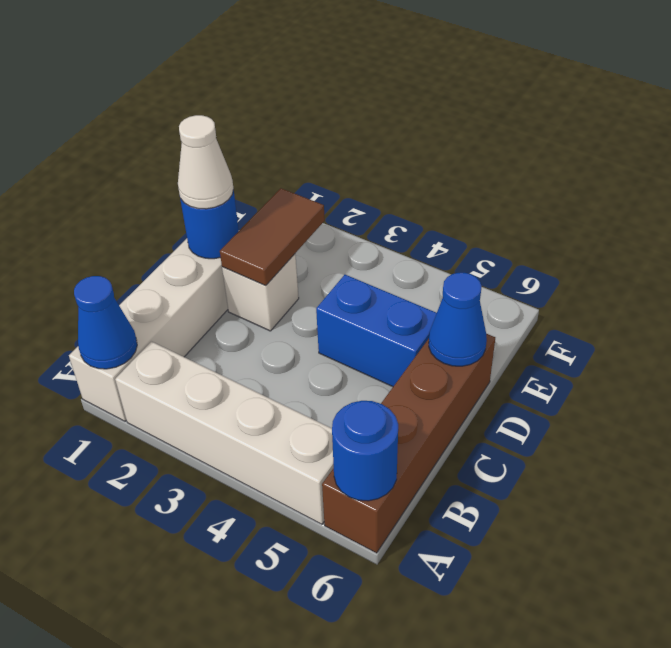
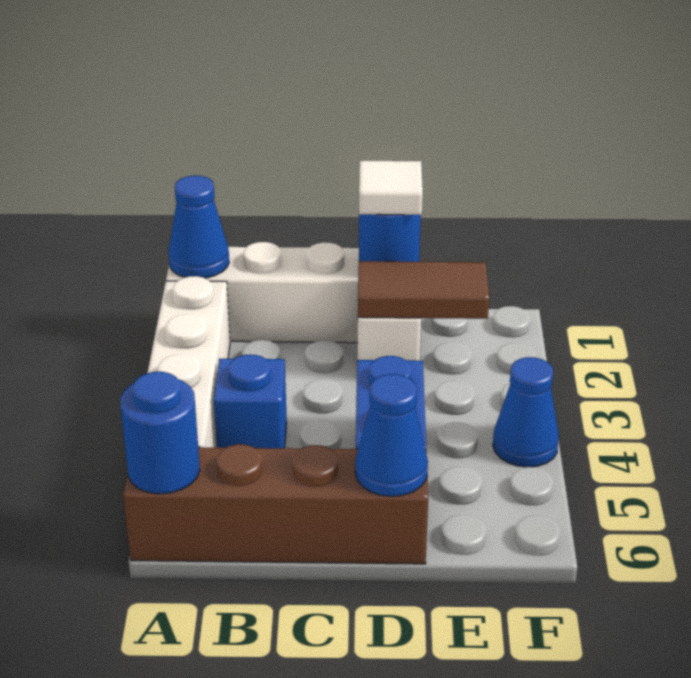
none -> blue 1x1 brick [214,355,287,448]
white 1x1 cone [178,115,234,209] -> white 1x1 tile [359,161,423,215]
none -> blue 1x1 cone [493,357,559,467]

